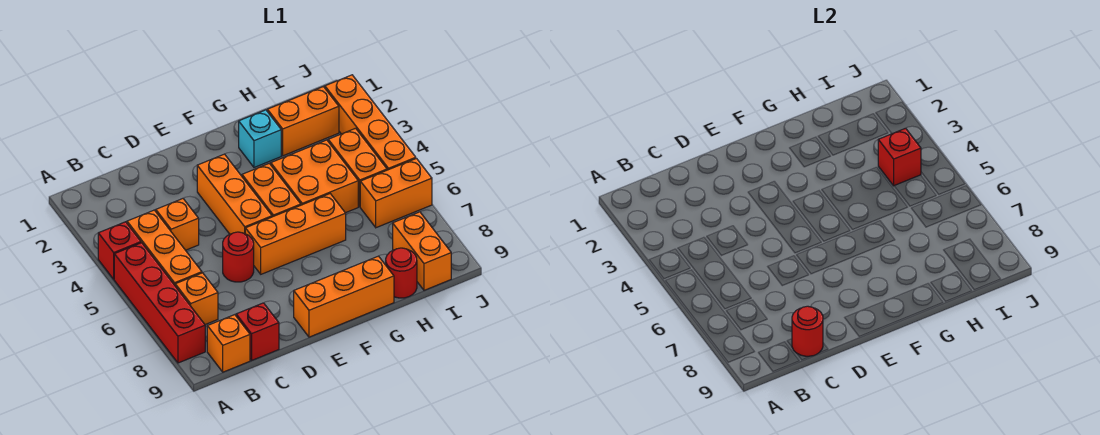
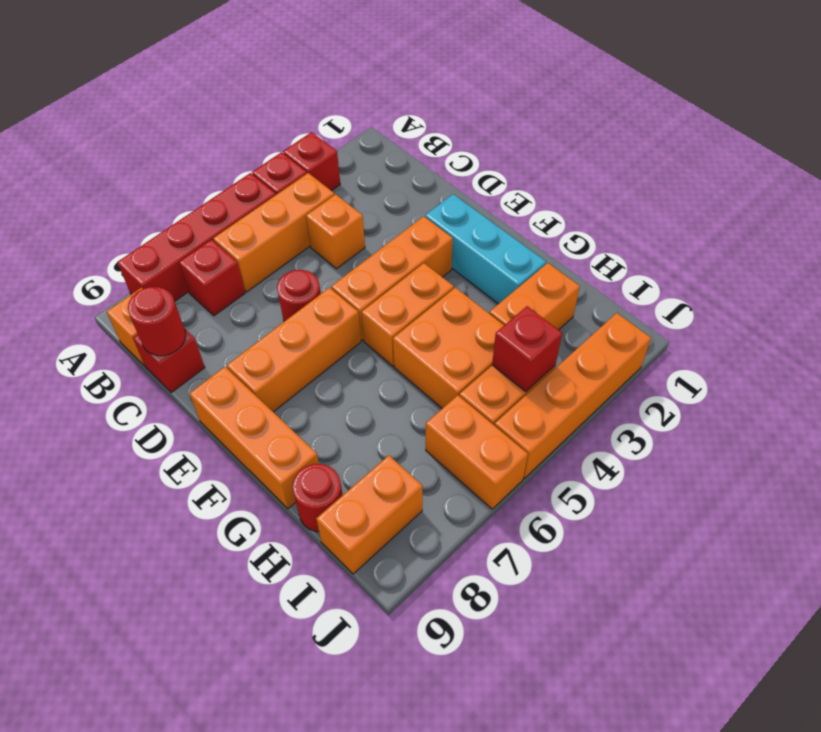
none -> red 1x1 brick [283,132,340,191]
orange 1x1 brick [175,273,218,325] -> red 1x1 brick [179,240,245,316]
orange 1x3 brick [245,194,346,274] -> orange 1x3 brick turned to [227,288,361,412]
cyan 1x1 brick [239,110,281,167] -> cyan 1x3 brick [425,194,546,304]
orange 1x2 brick [267,87,339,156] -> orange 1x2 brick turned to [489,263,580,330]

